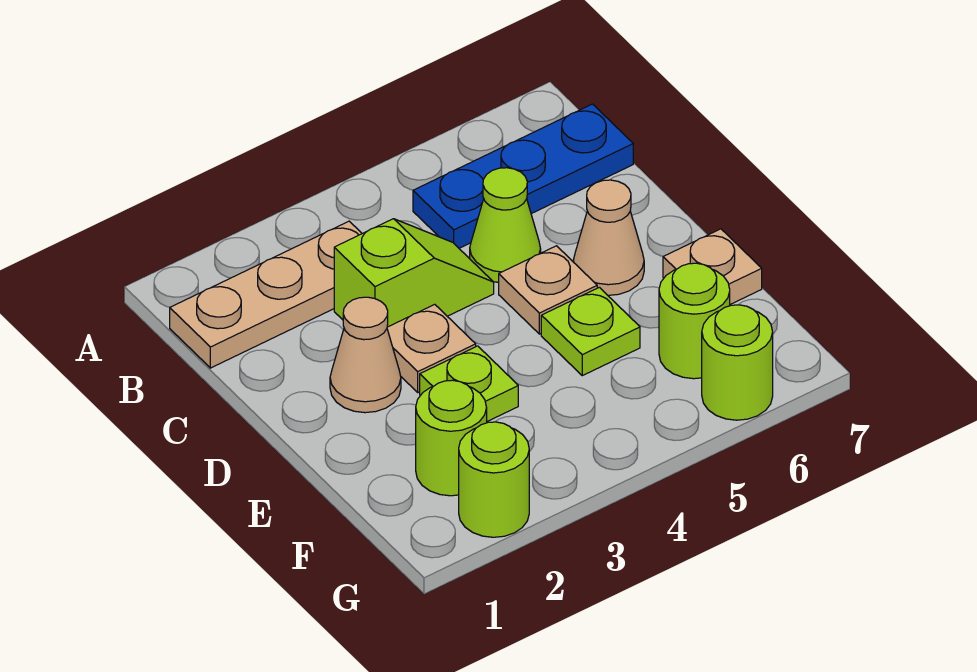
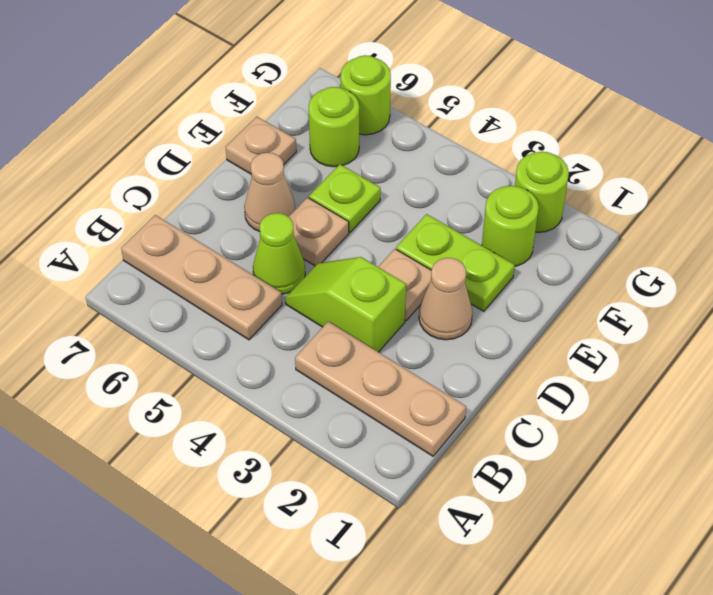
blue 1x3 plate [413,104,633,248] -> tan 1x3 plate [121,215,282,340]
lime 1x1 plate [420,346,518,421] -> lime 1x2 plate [396,214,515,311]

